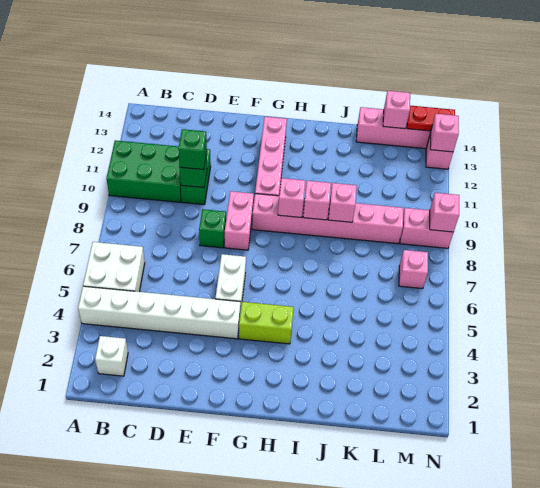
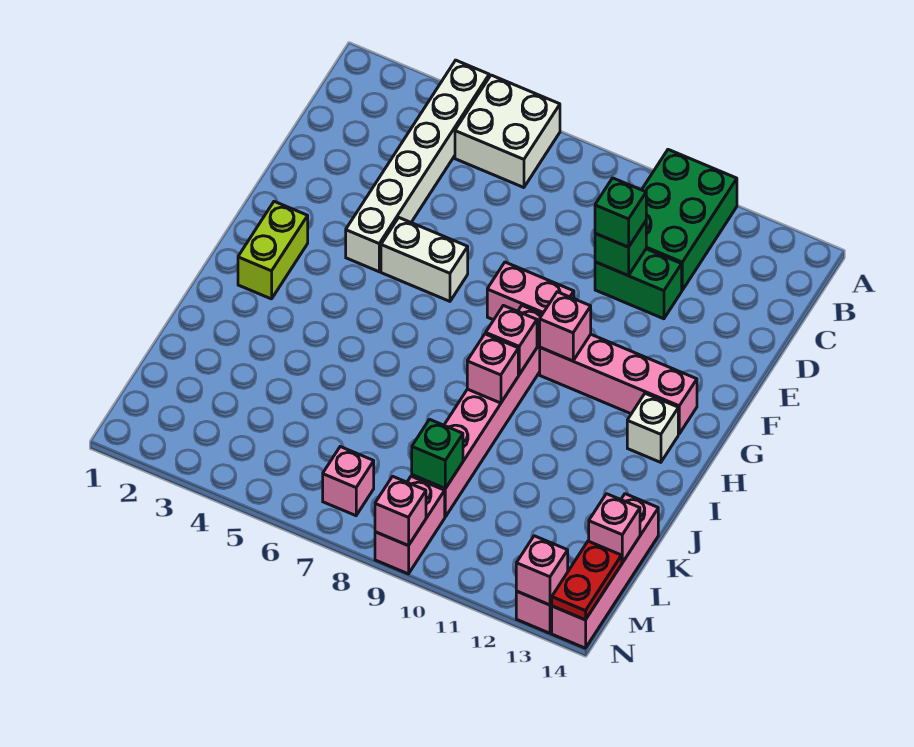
white 1x1 brick [95,336,128,376] -> white 1x1 brick moved to [627,394,678,462]
green 1x1 brick [199,209,226,248] -> green 1x1 brick moved to [412,419,463,489]
lime 1x2 brick [239,302,294,344] -> lime 1x2 brick moved to [238,201,308,299]
pink 1x1 brick [328,183,357,222] -> pink 1x1 brick moved to [540,292,591,361]

